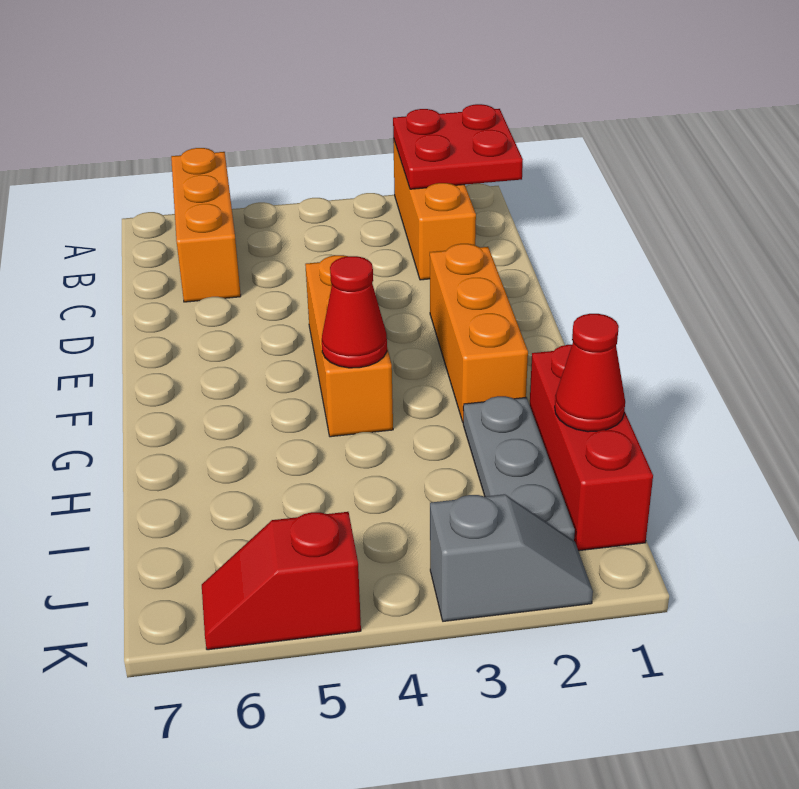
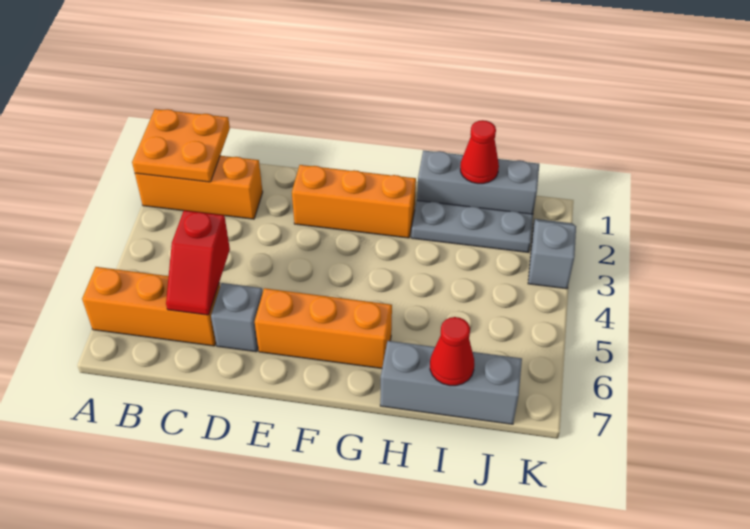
red 2x2 plate [393,104,523,189] -> orange 2x2 plate [132,109,230,182]
none -> grey 1x1 brick [211,283,263,352]
orange 1x3 brick [305,255,393,437] -> orange 1x3 brick moved to [255,288,392,368]
red 1x1 cone [322,256,387,368] -> red 1x1 cone moved to [430,317,475,386]
red 1x3 brick [530,345,653,551] -> grey 1x3 brick [417,150,539,214]
none -> grey 1x3 brick [380,341,522,424]
red 1x2 slope [202,512,361,650] -> red 1x2 slope moved to [166,211,230,315]

